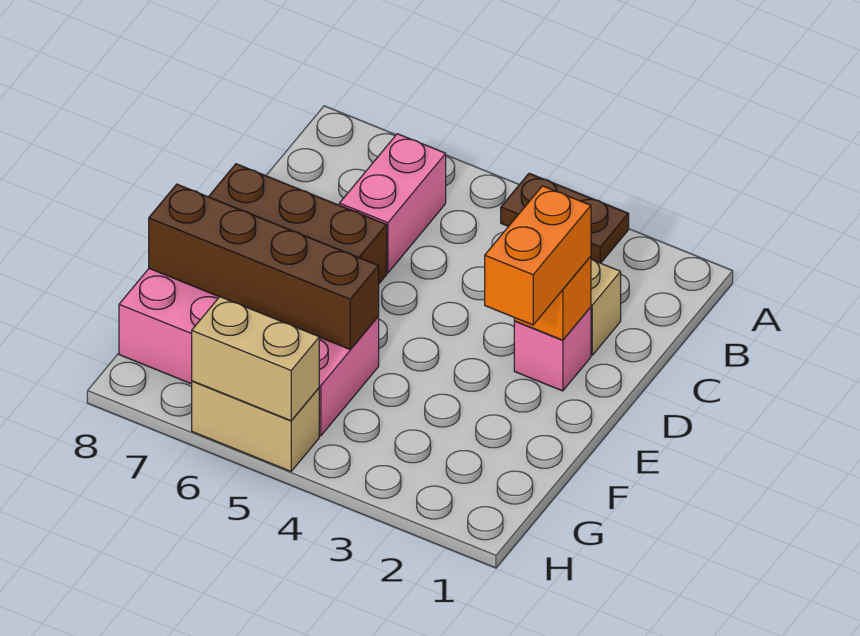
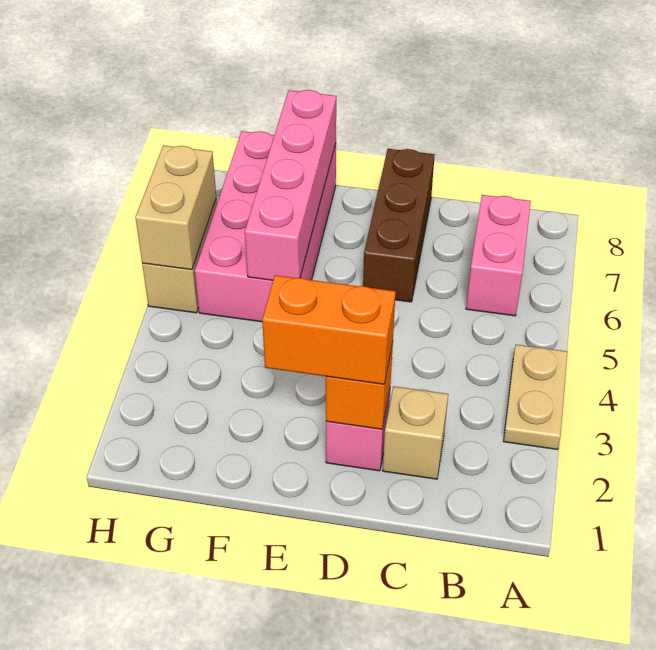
brown 1x2 plate [501,173,629,263] -> tan 1x2 plate [503,345,568,449]
pink 1x2 brick [339,134,446,273] -> pink 1x2 brick turned to [466,195,531,316]
brown 1x4 brick [149,184,379,350] -> pink 1x4 brick [245,90,336,280]

